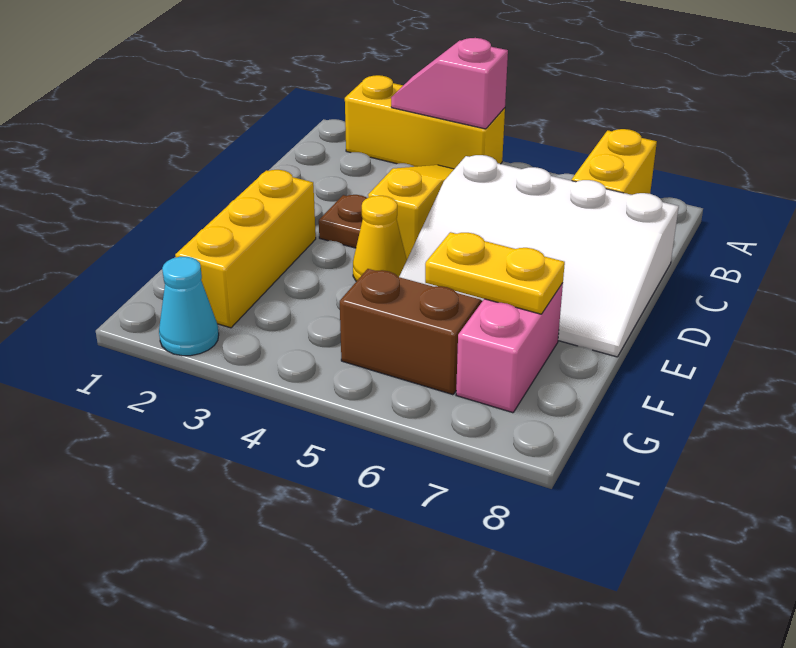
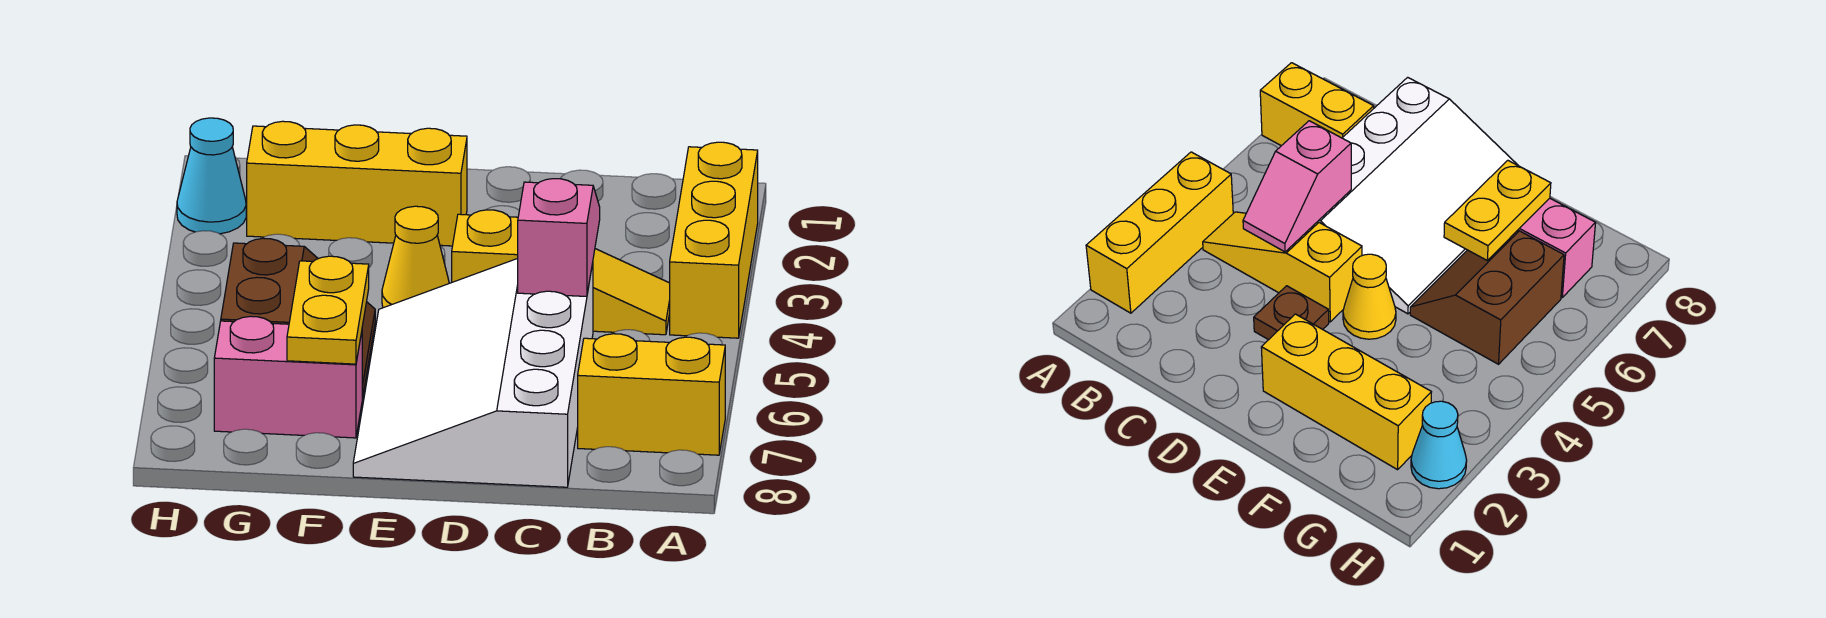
pink 1x2 slope [391,38,508,129] -> pink 1x2 slope moved to [518,179,600,297]

